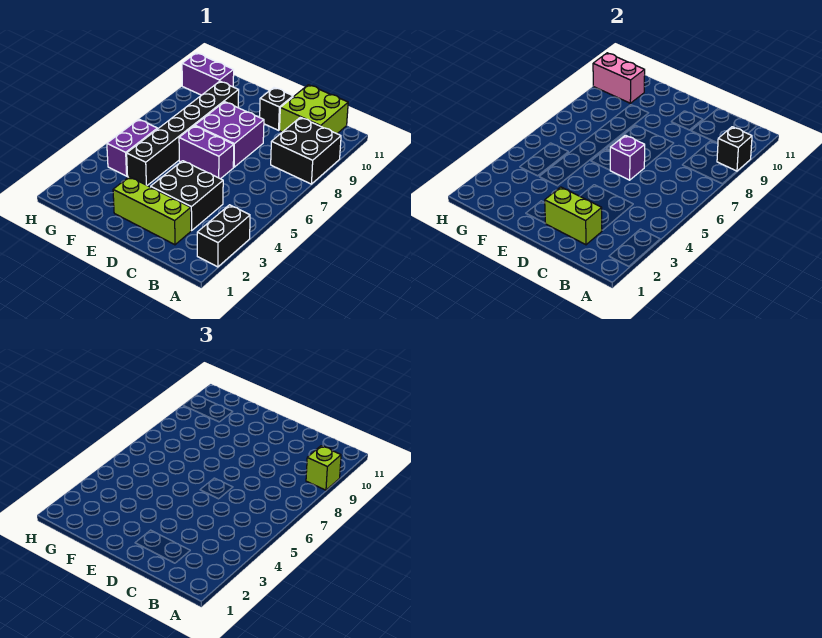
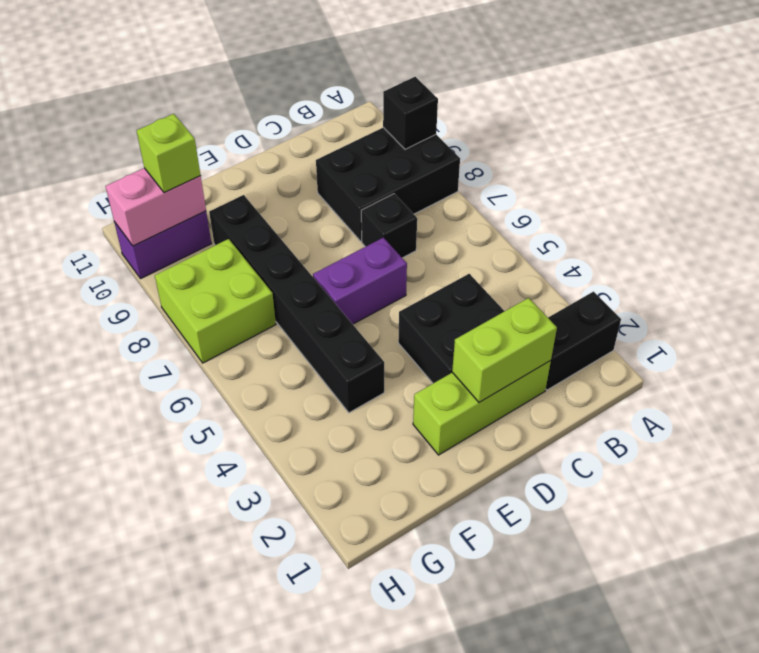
black 1x2 brick [197,205,250,267] -> black 1x2 brick turned to [546,292,621,390]
black 2x2 brick [271,117,341,184] -> black 2x3 brick [316,127,460,241]
lime 1x1 brick [306,446,341,490] -> lime 1x1 brick moved to [136,114,201,193]
lime 2x2 brick [280,85,348,134] -> lime 2x2 brick moved to [155,239,276,363]
purple 1x1 brick [610,135,645,180] -> none
purple 2x2 brick [195,102,264,167] -> none
black 1x1 brick [260,88,293,130] -> black 1x1 brick moved to [361,194,417,258]
purple 1x2 brick [107,119,157,176] -> none

